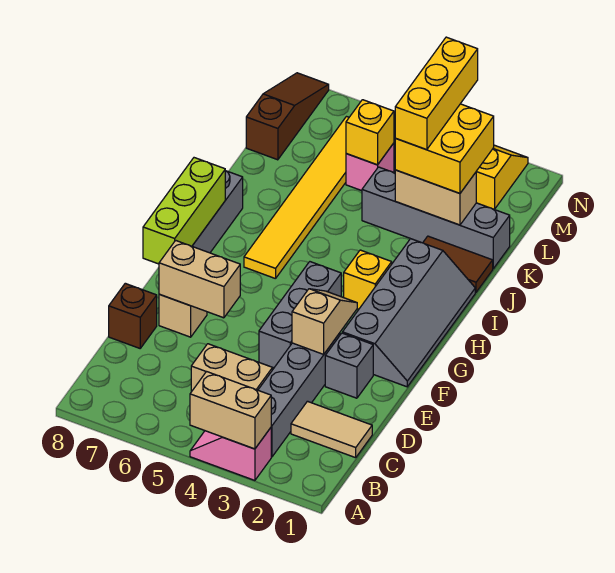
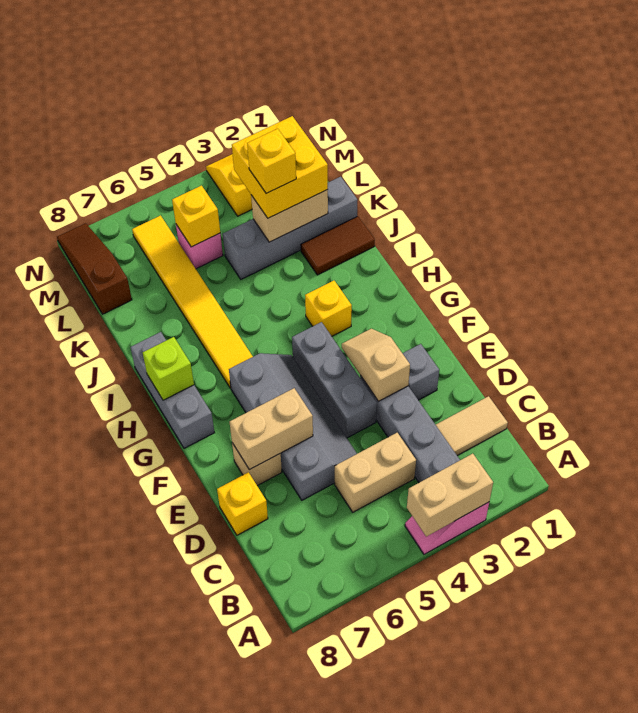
brown 1x1 brick [109,283,157,348] -> yellow 1x1 brick [217,472,268,535]
grey 2x4 slope [343,239,475,387] -> grey 2x4 slope moved to [229,353,357,500]
lime 1x3 brick [143,158,225,264] -> lime 1x1 brick [143,337,194,400]
yellow 1x3 brick [395,37,478,150] -> yellow 1x1 brick [247,129,296,193]

